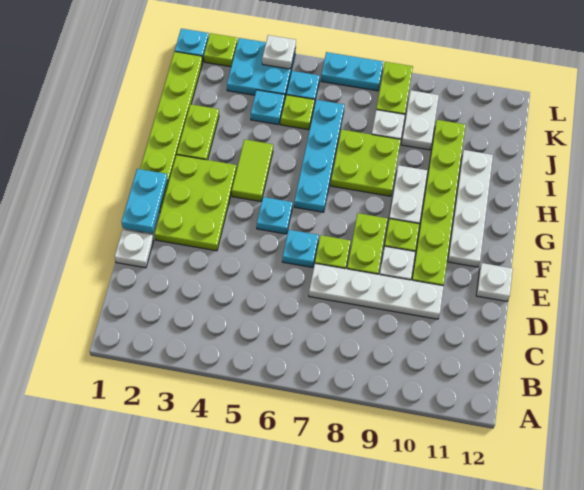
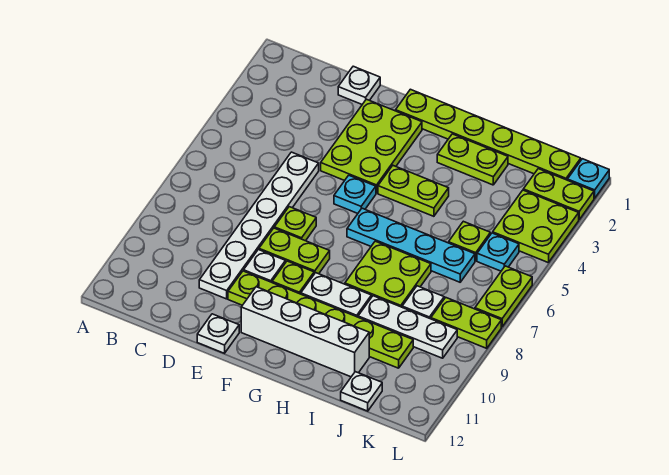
white 1x4 plate [309,263,444,319] -> white 1x6 plate [199,152,319,299]
cyan 1x2 plate [122,169,168,233] -> none
lime 2x3 plate [155,155,237,251] -> lime 2x3 plate turned to [321,99,422,193]
cyan 1x1 plate [282,230,319,268] -> none
white 1x4 plate [448,150,493,267] -> white 1x4 brick [241,287,369,377]
lime 1x2 tile [232,139,273,202] -> lime 1x2 plate [378,166,449,216]
cyan 1x1 plate [251,90,285,125] -> none
white 1x2 plate [401,90,439,150] -> white 1x3 plate [358,296,457,358]
cyan 2x2 plate [227,38,295,97] -> lime 2x2 plate [493,190,579,263]
lime 1x1 plate [204,33,238,67] -> lime 1x2 plate [523,169,594,219]
white 1x1 plate [262,35,296,69] -> white 1x1 plate moved to [341,372,382,411]
cyan 1x2 plate [321,52,383,91] -> lime 1x2 plate [475,266,532,327]

